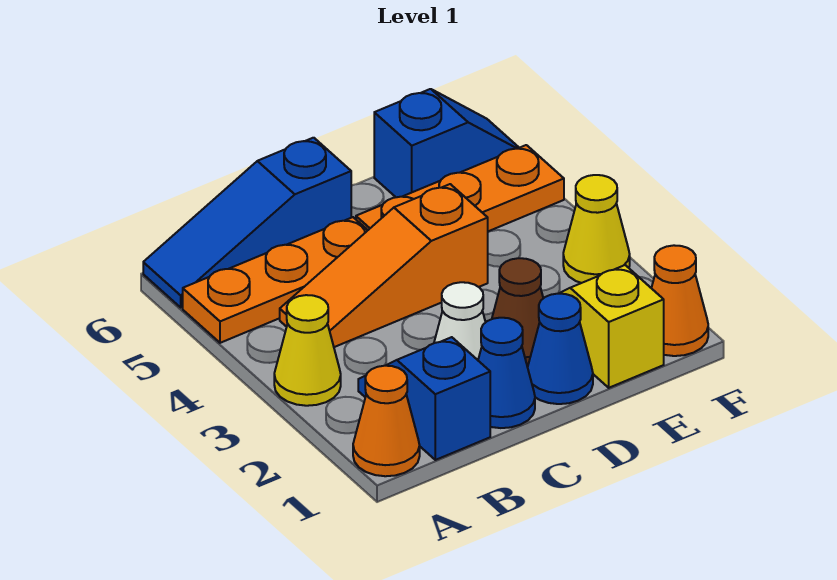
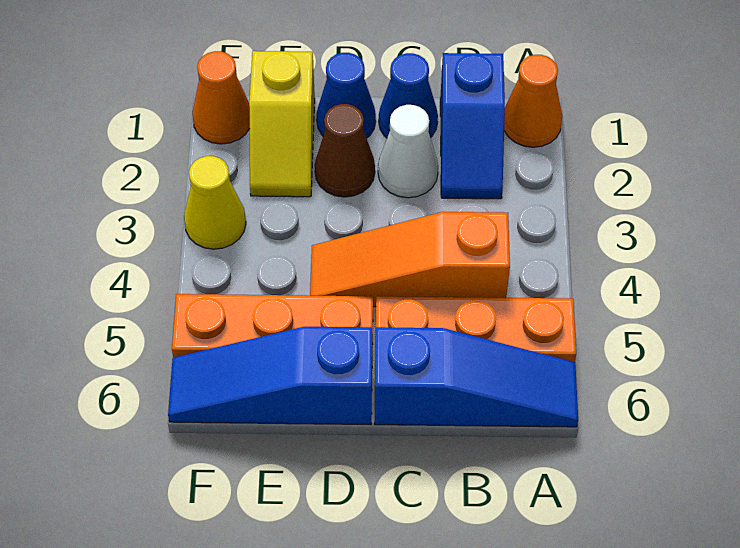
yellow 1x1 cone [274,295,341,406] -> none
orange 1x3 slope [280,184,488,347] -> orange 1x3 slope turned to [310,212,510,307]
blue 1x2 slope [374,89,519,197] -> blue 1x3 slope [168,327,372,425]

